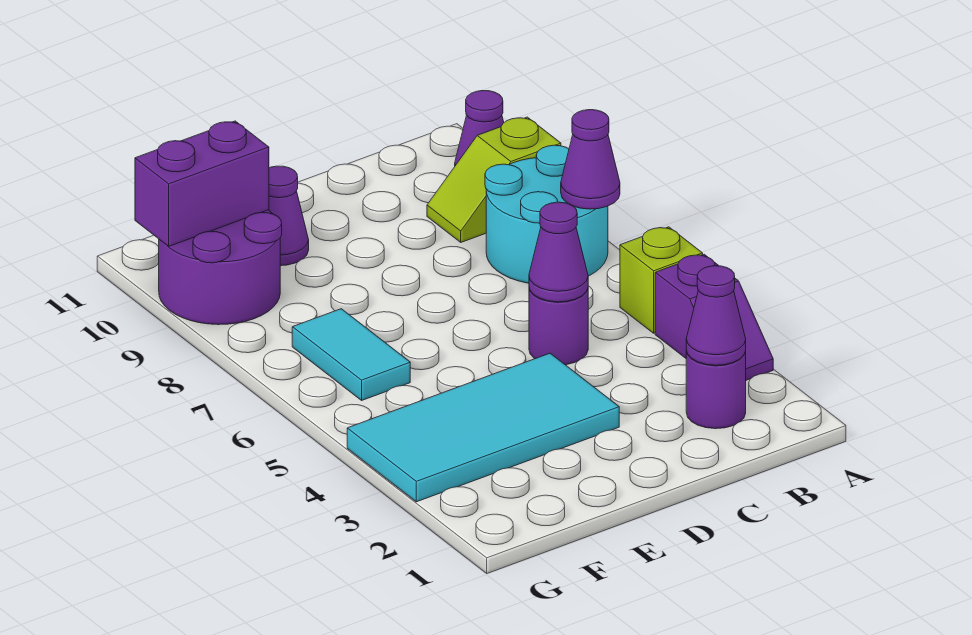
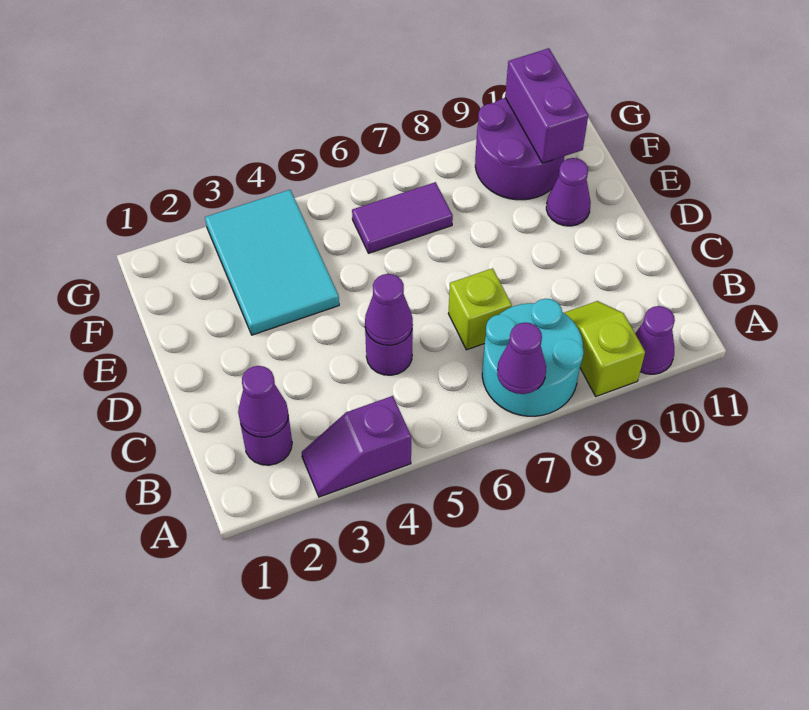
lime 1x1 brick [620,227,703,333] -> lime 1x1 brick moved to [448,268,512,350]
cyan 2x4 tile [347,353,619,502] -> cyan 2x3 tile [205,190,339,335]
cyan 1x2 tile [292,309,410,400] -> purple 1x2 tile [352,182,453,253]

